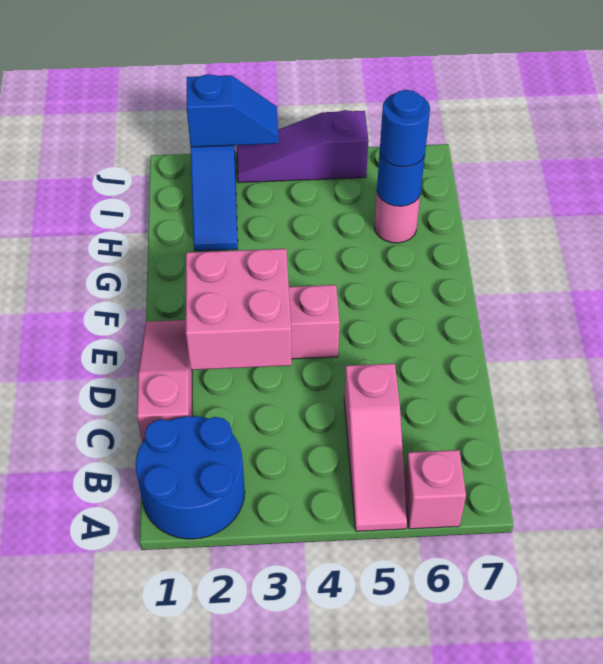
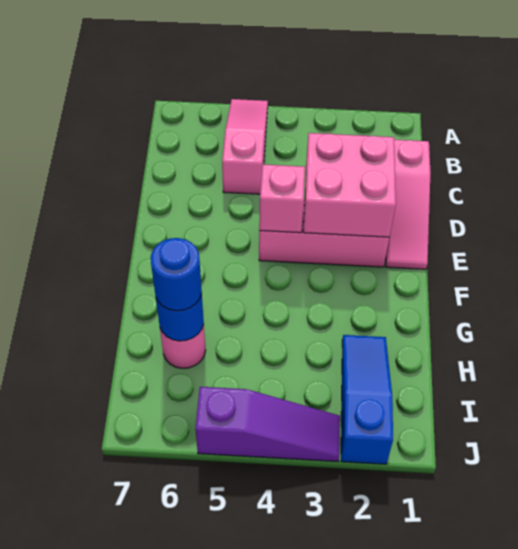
blue 2x2 round brick [136,416,245,539] -> none
pink 1x1 brick [404,450,466,529] -> pink 1x1 brick moved to [259,164,305,233]
blue 1x2 slope [187,74,279,147] -> none

